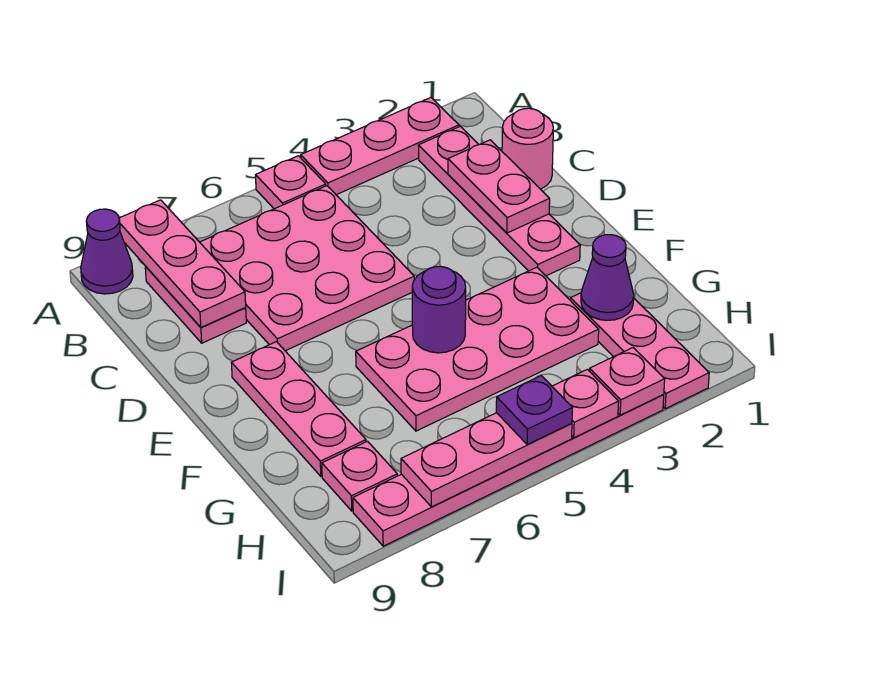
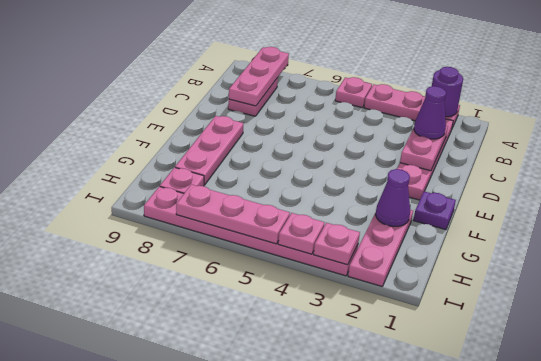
purple 1x1 cone [81,209,133,294] -> purple 1x1 cone moved to [414,86,446,139]
pink 3x3 plate [200,186,414,351] -> none
pink 1x1 round brick [502,108,553,189] -> none
pink 2x4 plate [356,267,599,431] -> none
purple 1x1 round brick [412,266,466,353] -> purple 1x1 round brick moved to [432,67,463,117]
purple 1x1 plate [496,376,572,444] -> purple 1x1 plate moved to [414,191,456,230]

